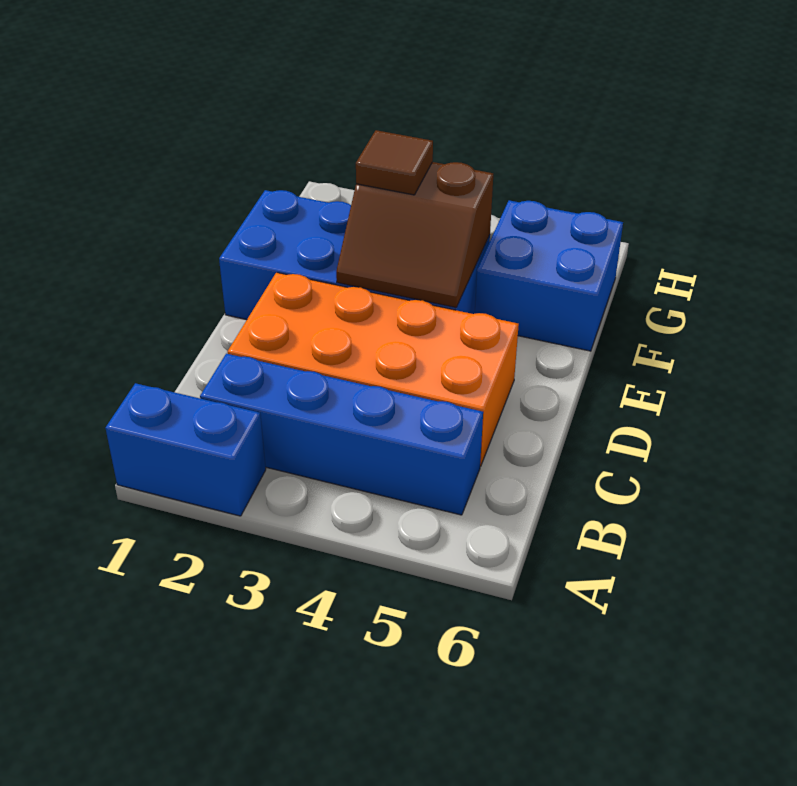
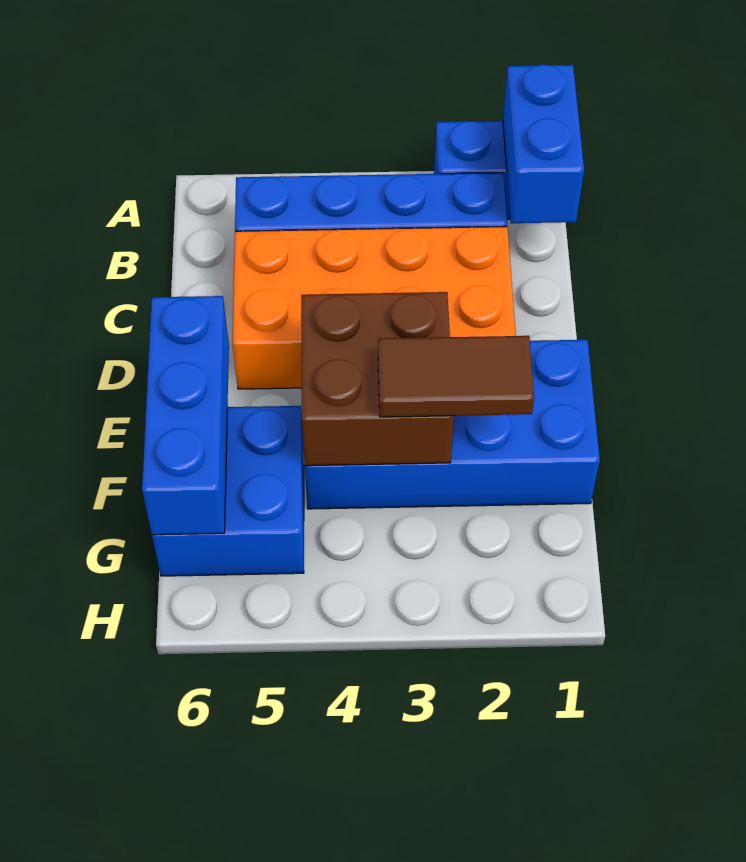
none -> blue 1x2 brick [503,64,584,223]
brown 2x2 slope [336,162,493,308] -> brown 2x2 brick [301,292,454,466]
none -> blue 1x3 brick [142,296,229,535]
brown 1x1 tile [356,130,433,195] -> brown 1x2 tile [378,336,534,417]

